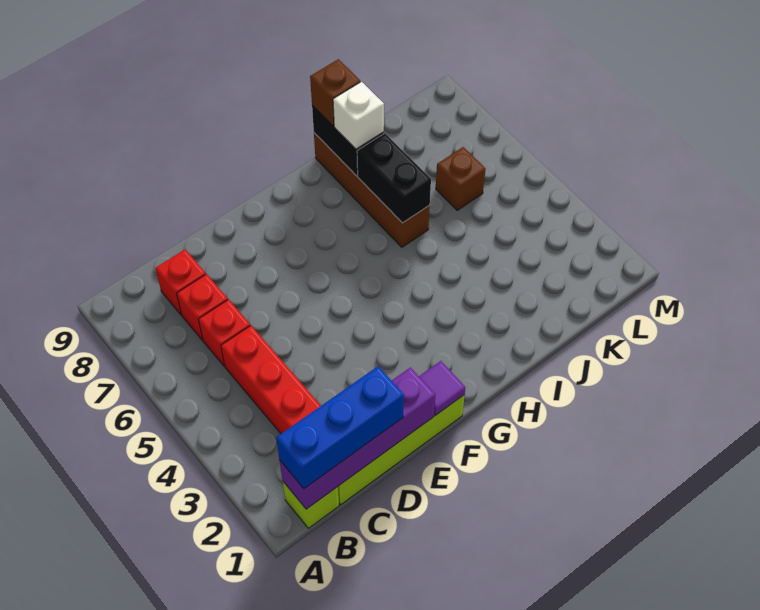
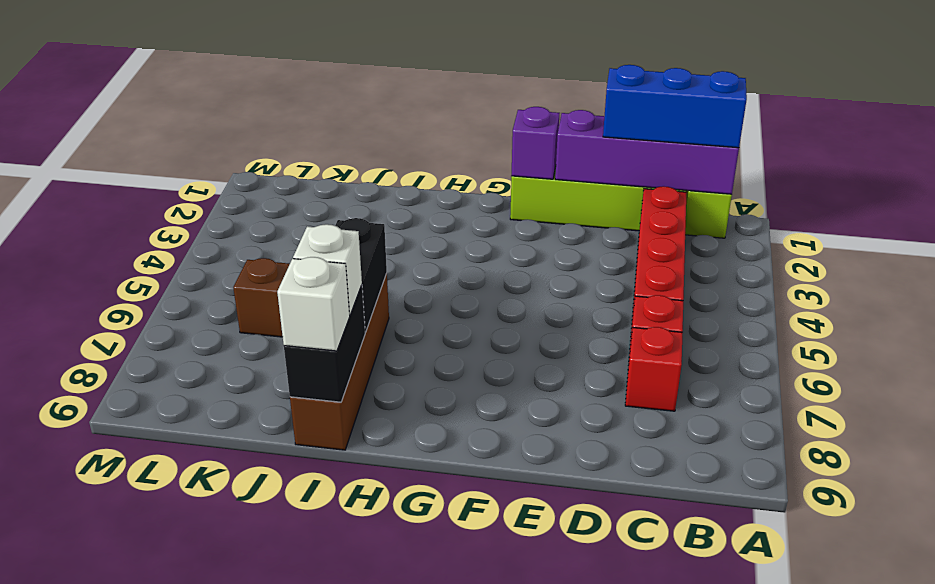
red 1x1 brick [155,250,206,315] -> none
purple 1x1 tile [419,361,465,416] -> purple 1x1 brick [512,107,559,179]
brown 1x1 brick [310,59,360,126] -> white 1x1 brick [277,257,350,351]

